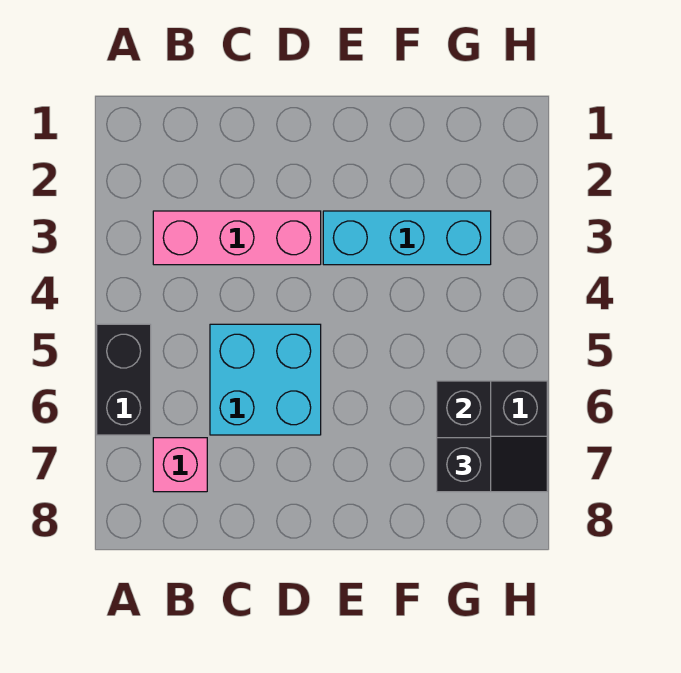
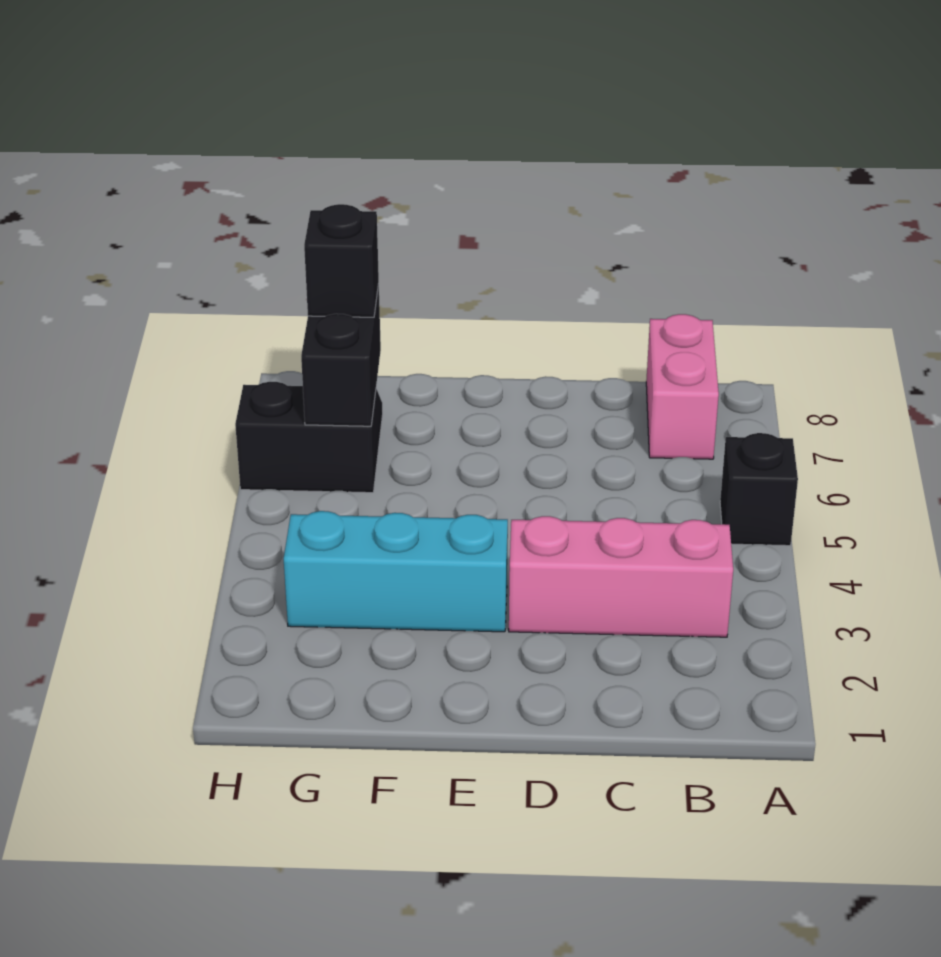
black 1x2 brick [97,324,151,435] -> black 1x1 brick [720,433,798,546]
pink 1x1 brick [153,438,207,492] -> pink 1x2 brick [646,314,719,459]
cyan 2x2 brick [210,324,321,435] -> none

